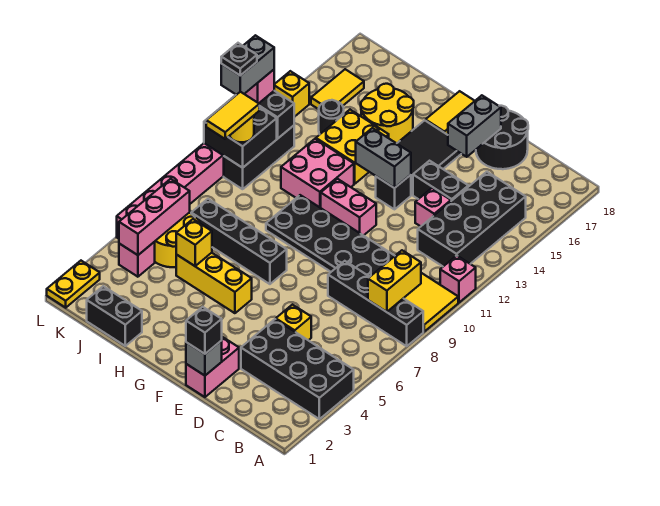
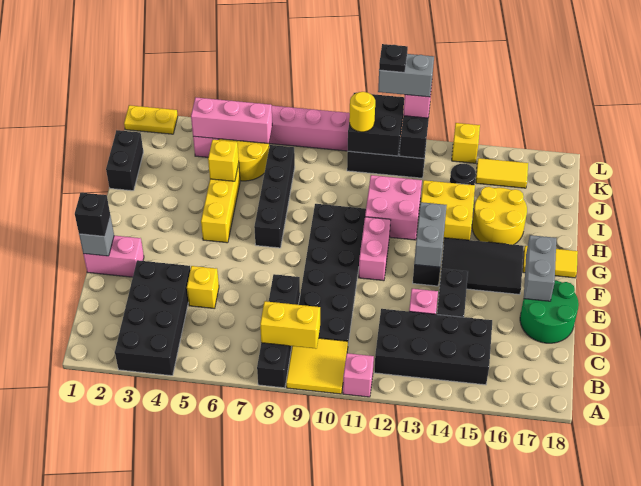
black 2x2 round brick [476,106,528,169] -> green 2x2 round brick [520,280,579,343]
grey 1x2 brick [448,95,501,157] -> grey 1x2 brick turned to [524,235,556,301]
yellow 1x2 tile [206,92,259,139] -> none

